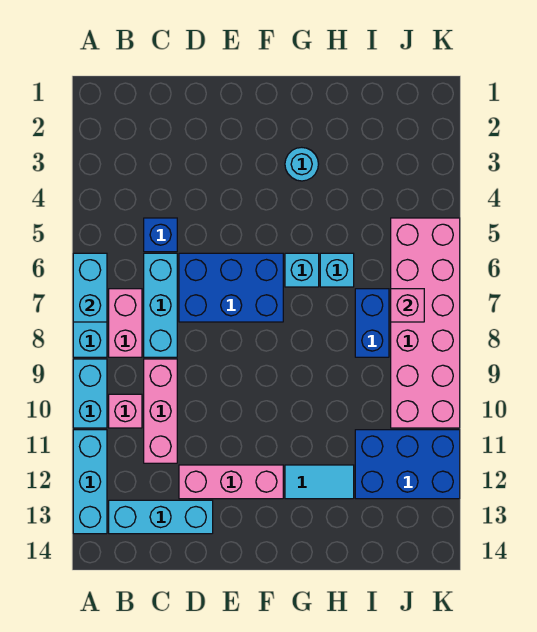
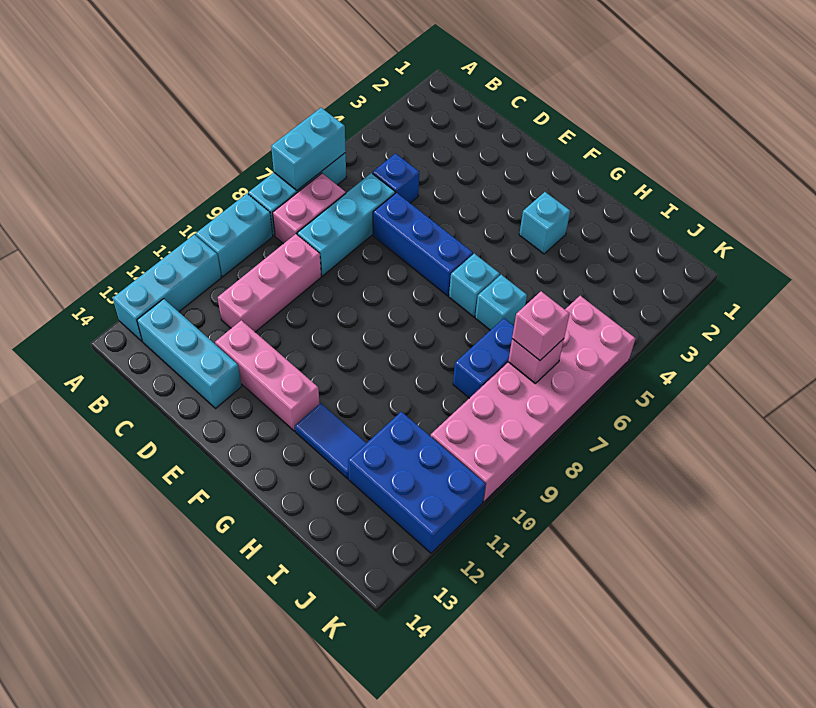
pink 1x1 brick [109,394,142,428] -> pink 1x1 brick moved to [512,291,570,360]
blue 2x3 brick [179,253,283,322] -> blue 1x3 brick [373,192,473,296]
cyan 1x1 round brick [285,147,318,181] -> cyan 1x1 brick [519,192,570,254]
cyan 1x2 tile [285,465,354,499] -> blue 1x2 tile [295,403,366,479]

